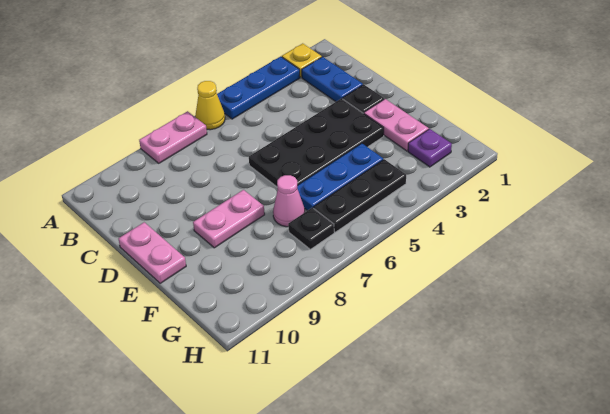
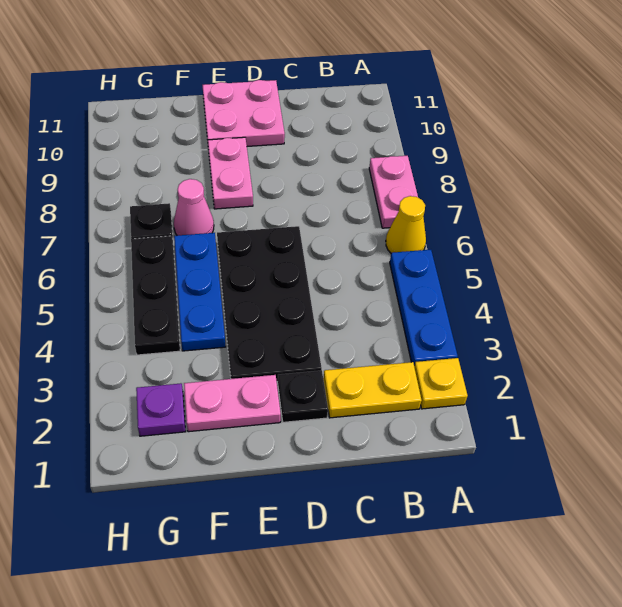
blue 1x2 plate [302,57,363,102] -> yellow 1x2 plate [323,362,422,418]
pink 1x2 plate [118,222,186,283] -> pink 2x2 plate [203,80,285,146]

